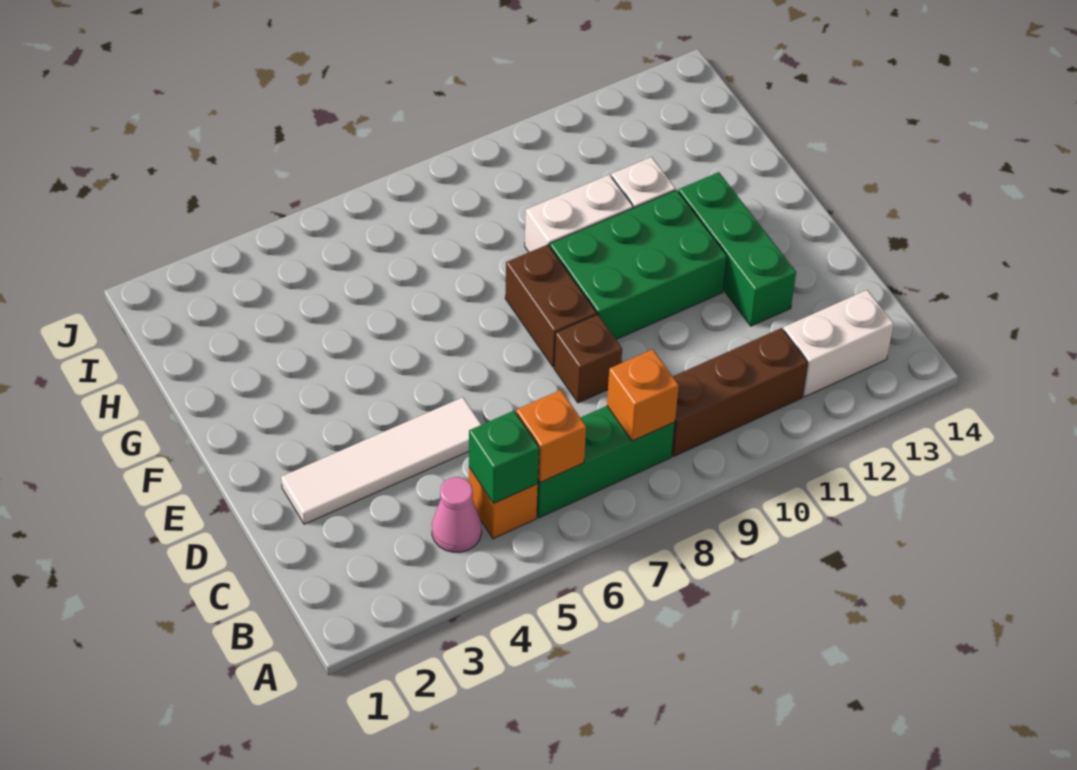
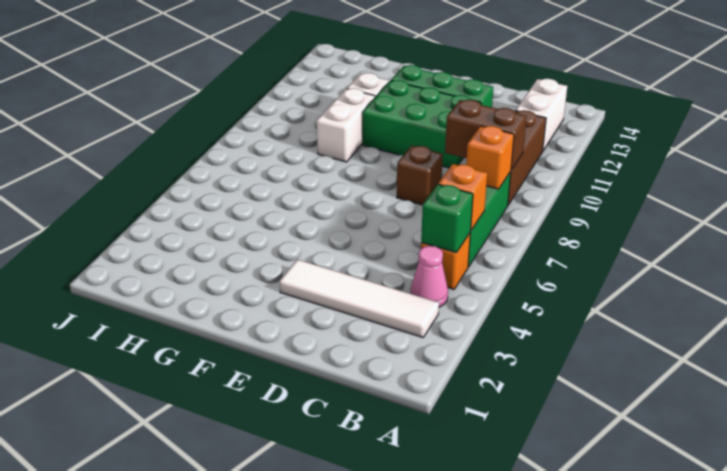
white 1x4 tile [281,397,481,524] -> white 1x4 tile turned to [279,259,439,338]
brown 1x2 brick [505,245,597,367] -> brown 1x2 brick moved to [445,100,527,170]
green 2x3 brick [550,190,727,339] -> green 2x3 brick turned to [363,80,481,168]

